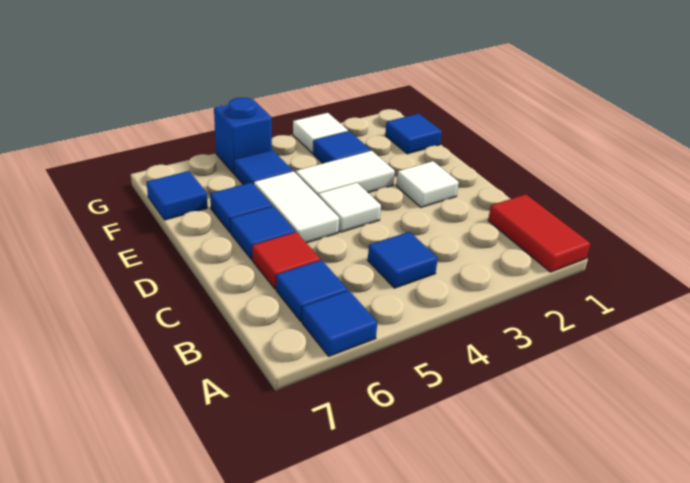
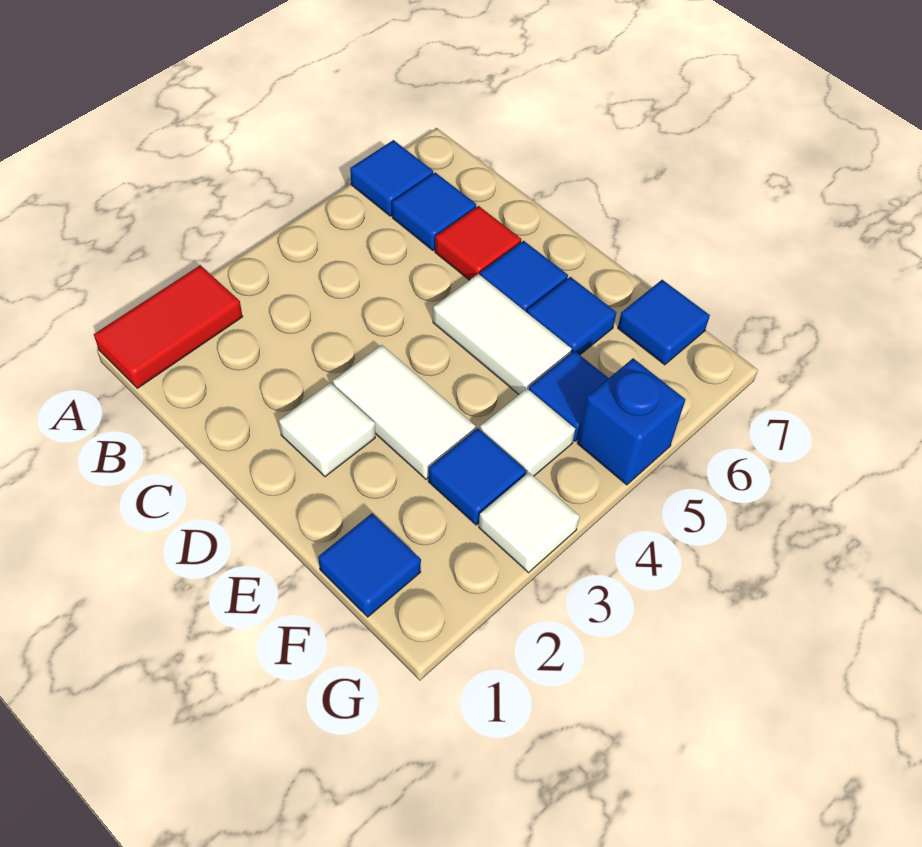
red 1x2 tile [488,194,590,272] -> red 1x2 tile turned to [94,265,243,388]
blue 1x1 tile [368,232,438,288] -> none
white 1x1 tile [318,183,381,232] -> white 1x1 tile moved to [480,389,575,476]
white 1x2 tile [296,151,395,195] -> white 1x2 tile turned to [333,345,475,479]

